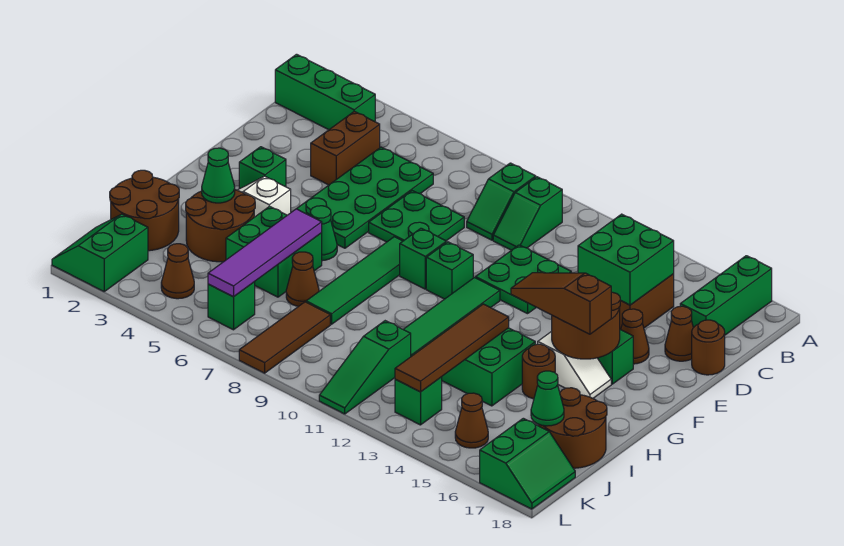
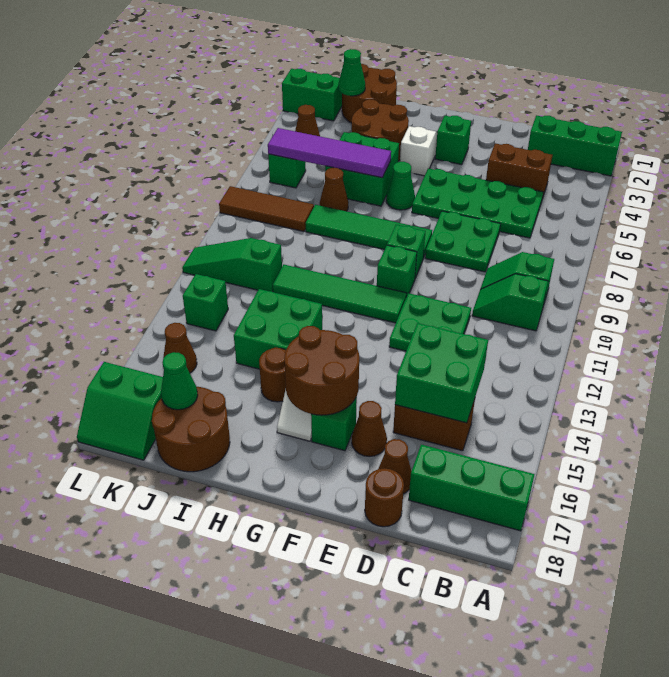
green 1x3 brick [275,54,375,130] -> green 1x3 brick turned to [528,115,622,176]
brown 1x3 slope [511,273,611,334] -> none
green 1x1 cone [202,148,235,203] -> green 1x1 cone moved to [339,49,365,96]
brown 1x4 tile [395,304,509,392] -> none

